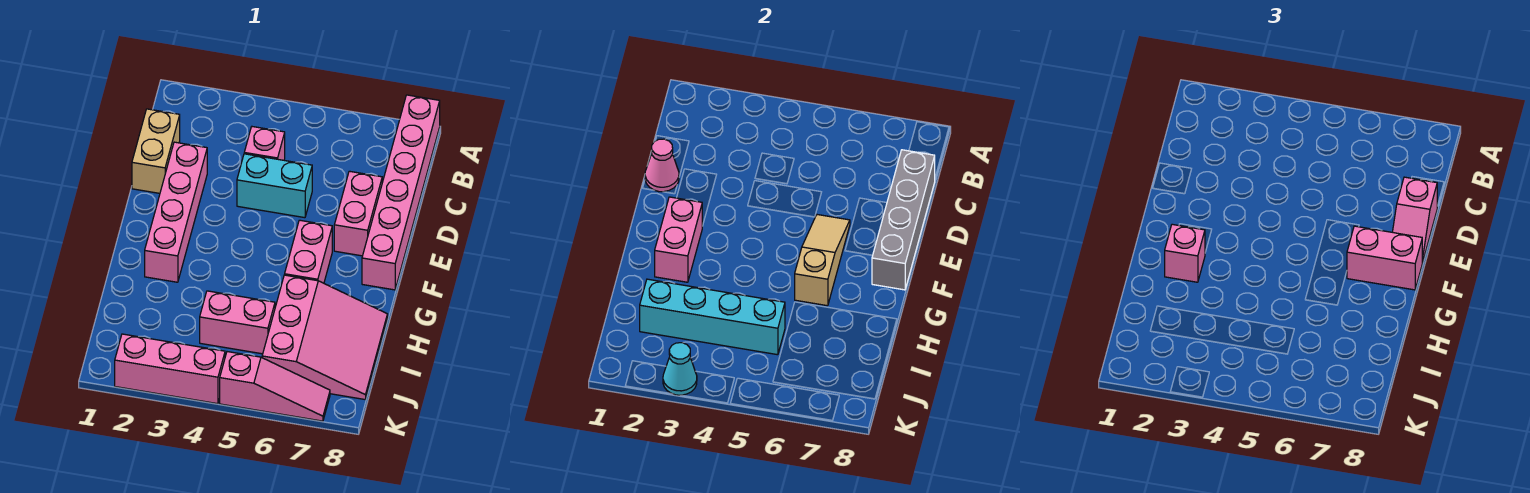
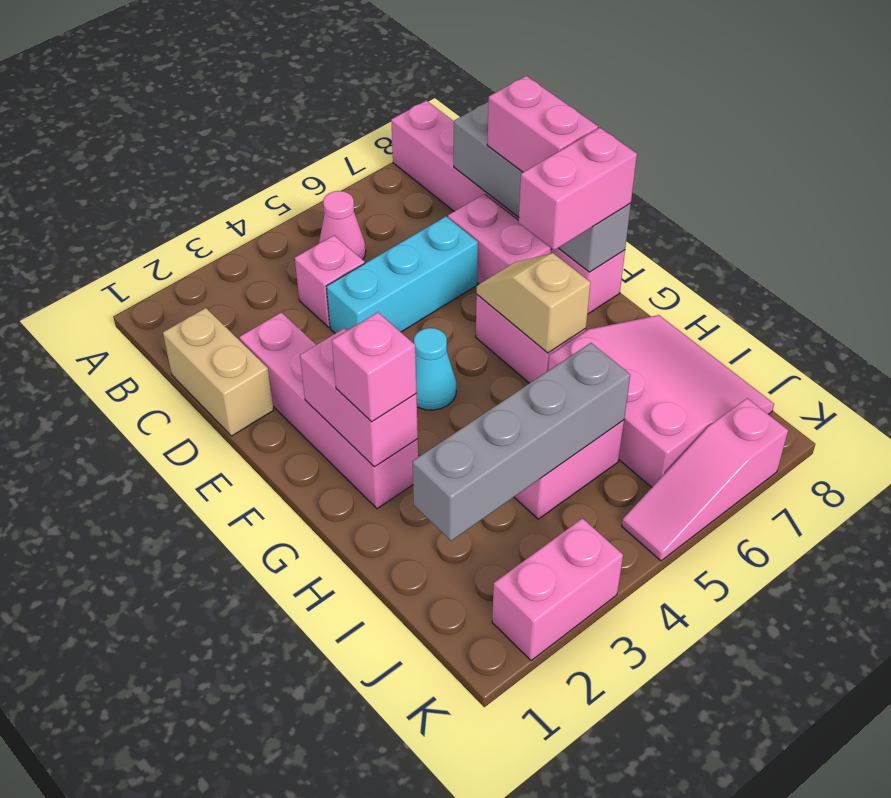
pink 1x1 cone [645,139,679,192] -> pink 1x1 cone moved to [319,191,366,260]
cyan 1x2 brick [237,154,312,218] -> cyan 1x3 brick [326,216,478,333]
pink 1x2 slope [1393,177,1437,262] -> pink 1x2 brick [487,76,598,172]
tan 1x3 slope [795,215,850,306] -> tan 1x2 slope [477,253,590,353]
cyan 1x4 brick [640,279,785,355] -> grey 1x4 brick [413,343,630,541]
pink 1x3 brick [115,334,225,404] -> pink 1x2 brick [492,518,623,661]
cyan 1x1 cone [663,343,697,395] -> cyan 1x1 cone moved to [414,328,457,410]
pink 1x3 slope [220,352,330,421] -> pink 1x3 slope turned to [622,398,788,561]

